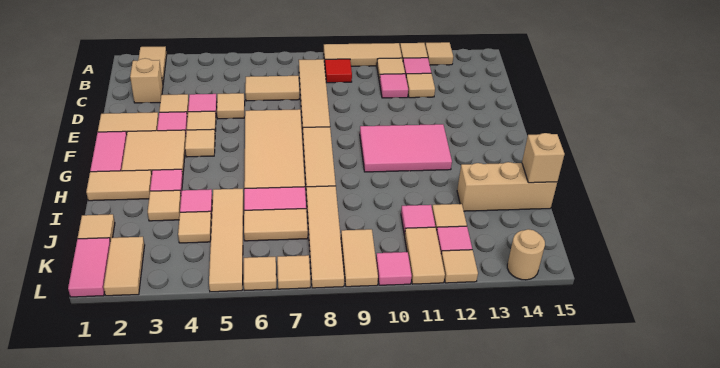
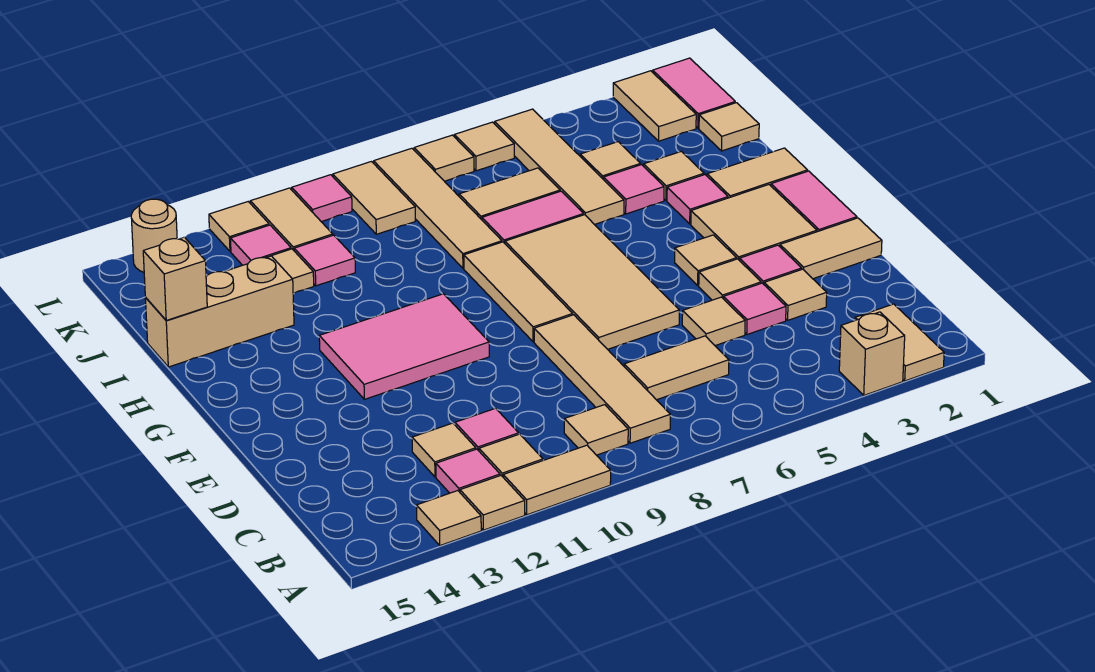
tan 1x3 tile [324,43,402,66] -> tan 1x2 tile [503,445,611,515]
red 1x1 tile [325,59,352,83] -> tan 1x1 tile [564,405,628,455]
tan 1x1 brick [130,58,163,103] -> tan 1x1 brick moved to [839,312,905,395]

